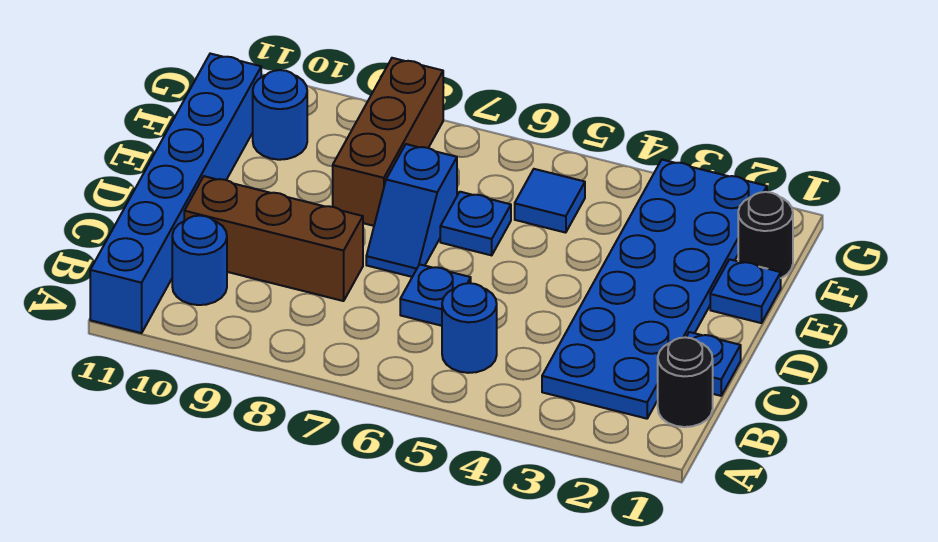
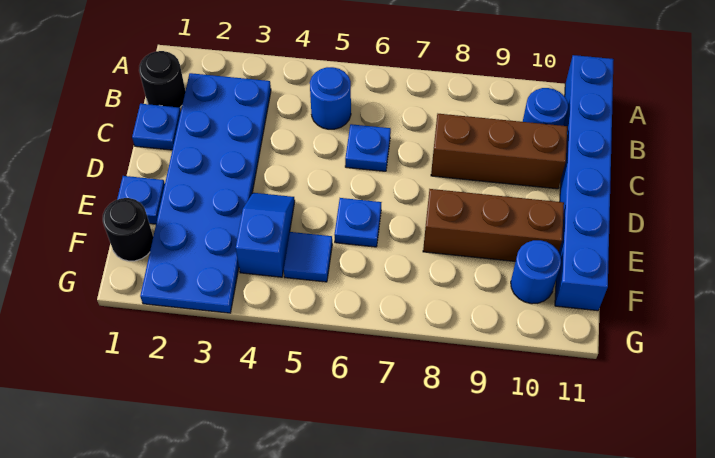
blue 1x2 slope [366,144,457,277] -> blue 1x2 slope moved to [236,193,295,277]
brown 1x3 brick [333,58,443,226] -> brown 1x3 brick turned to [423,189,564,261]

